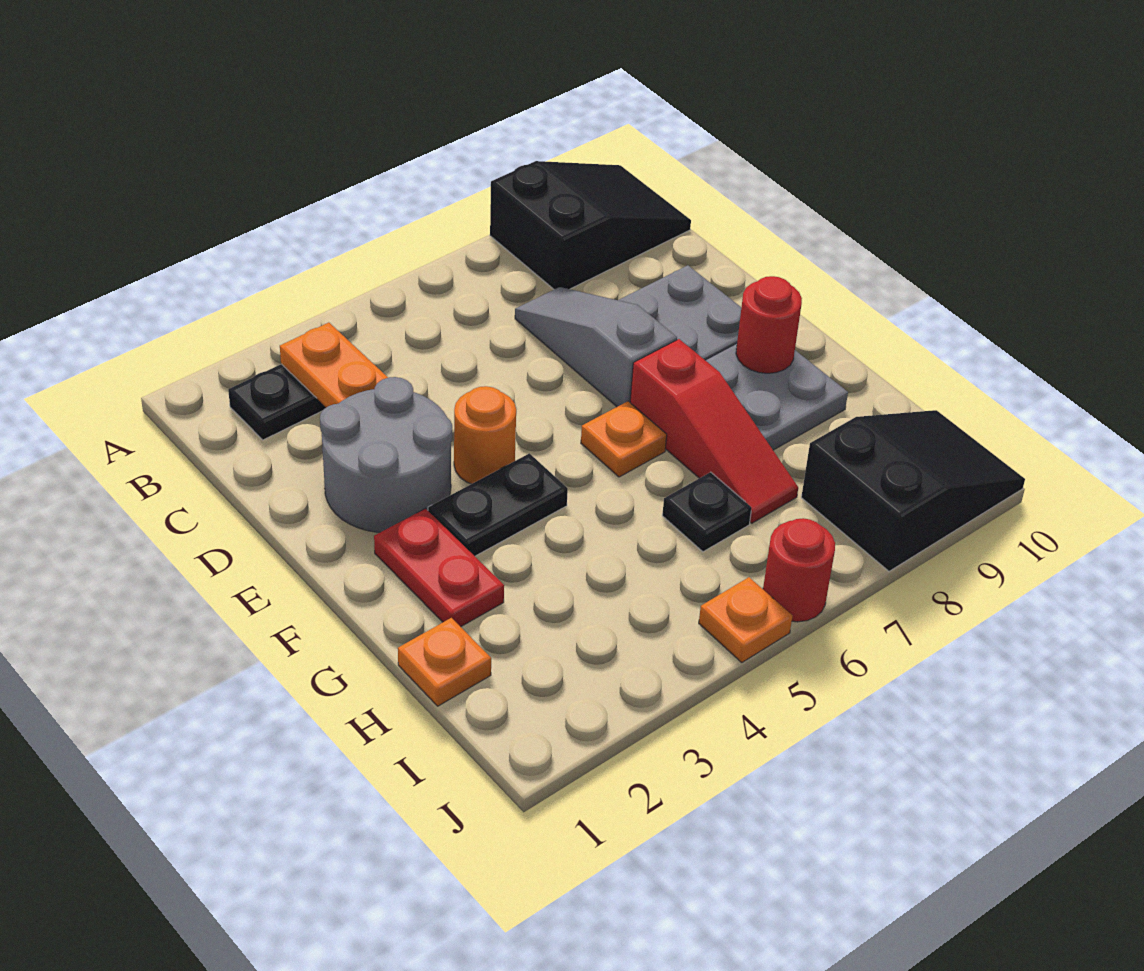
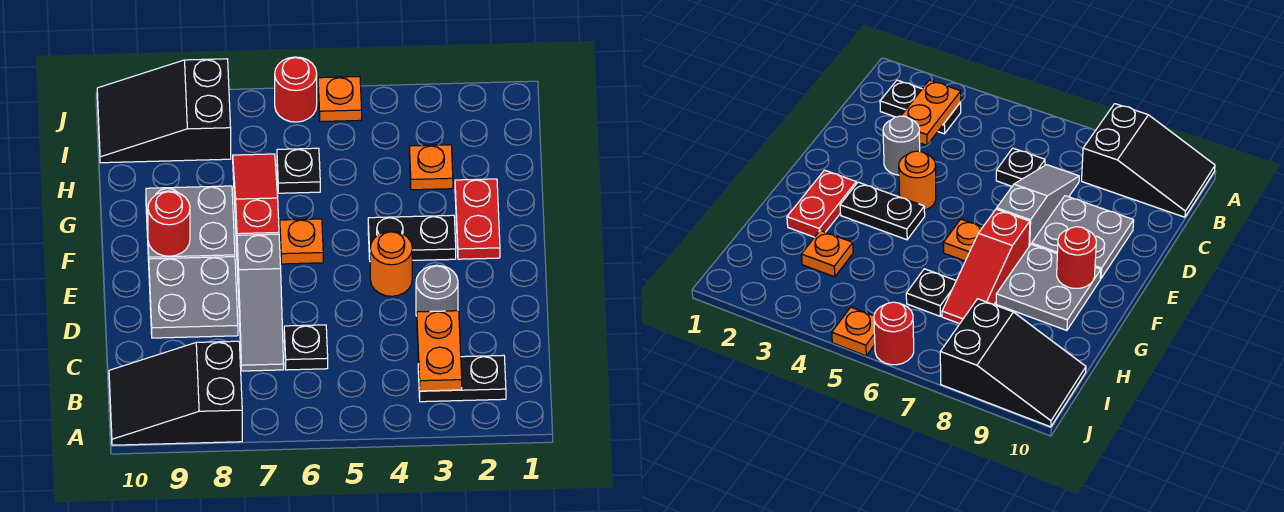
none -> black 1x1 plate [284,325,328,370]
grey 2x2 round brick [320,377,452,532] -> grey 1x1 round brick [416,265,458,316]
orange 1x1 plate [398,618,491,706] -> orange 1x1 plate moved to [409,145,453,190]

